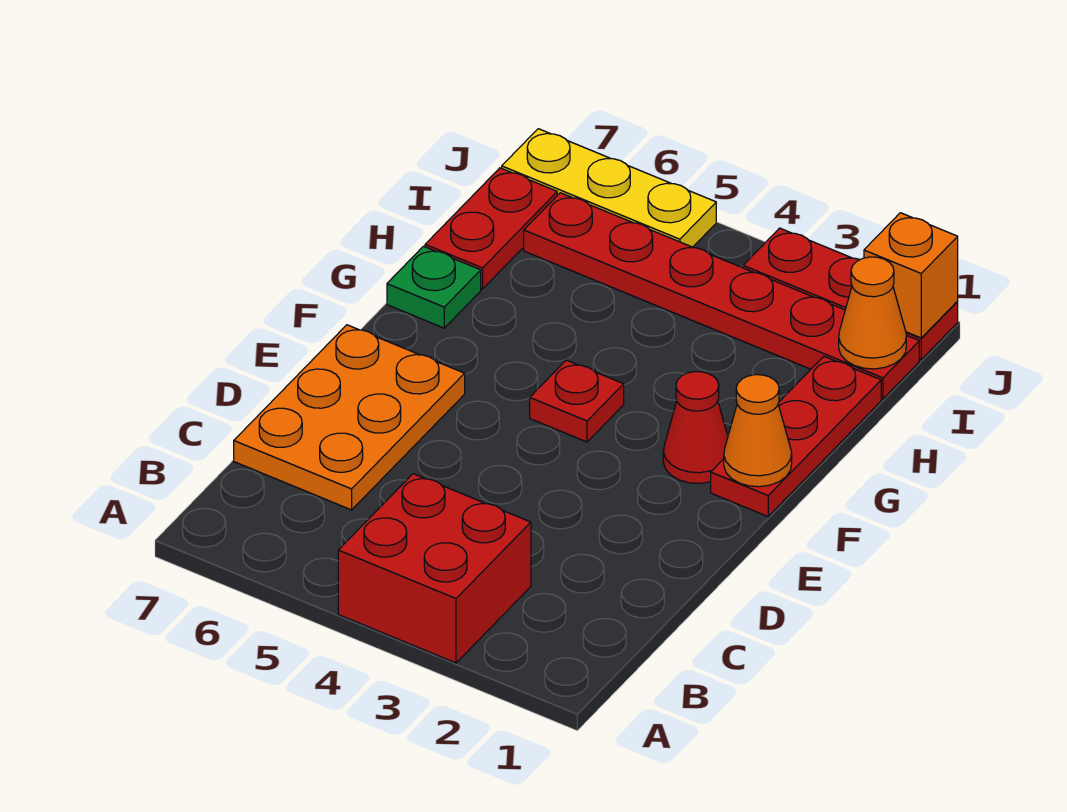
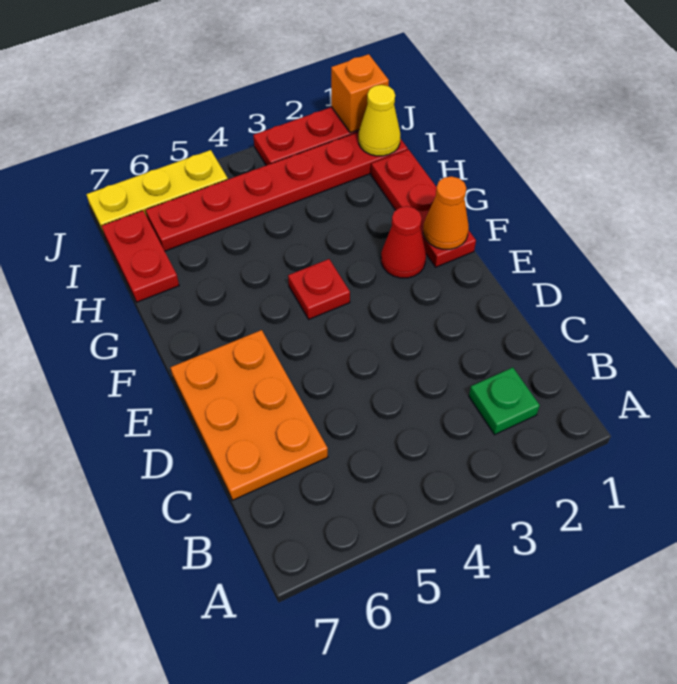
red 2x2 brick [338,474,531,663] -> none
green 1x1 plate [387,246,481,328] -> green 1x1 plate moved to [469,367,540,435]
orange 1x1 cone [839,257,906,369] -> yellow 1x1 cone [359,85,400,156]

